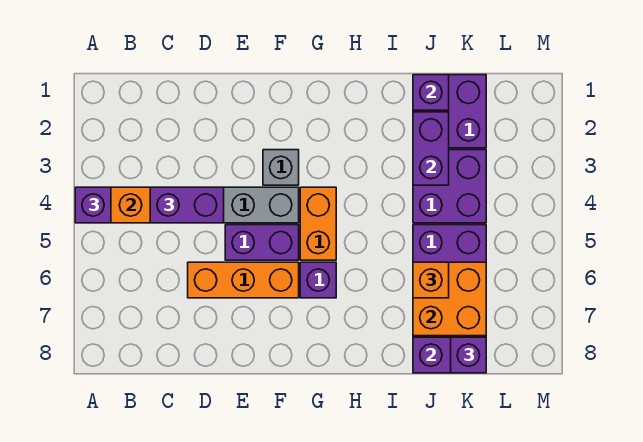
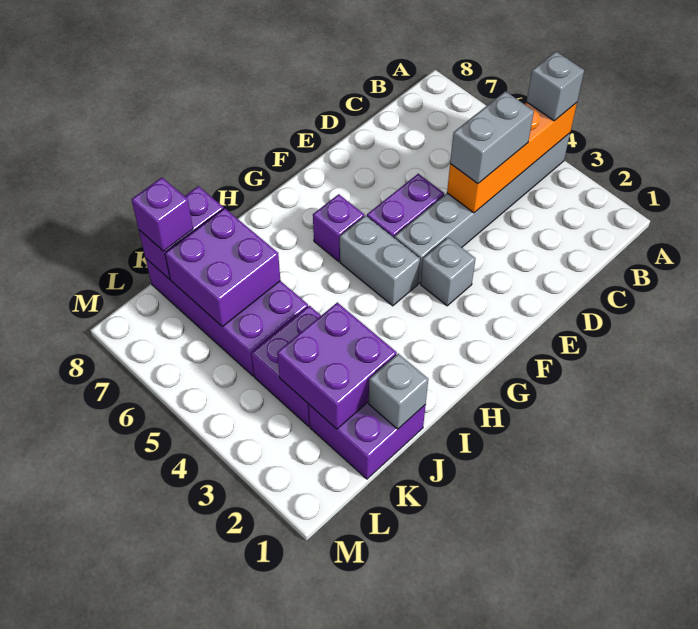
purple 1x1 brick [75,187,111,223] -> grey 1x1 brick [527,51,584,121]
purple 1x2 brick [150,187,224,223] -> grey 1x2 brick [450,91,534,184]
orange 1x3 brick [188,262,299,298] -> none
orange 1x2 brick [300,187,336,260] -> grey 1x2 brick [340,215,420,306]
purple 1x1 brick [413,75,449,110] -> grey 1x1 brick [369,354,428,429]
purple 1x2 brick [413,112,449,185] -> purple 2x2 brick [277,303,397,429]
orange 2x2 brick [413,262,486,336] -> purple 2x2 brick [165,208,280,327]
orange 1x1 brick [413,262,449,298] -> none

